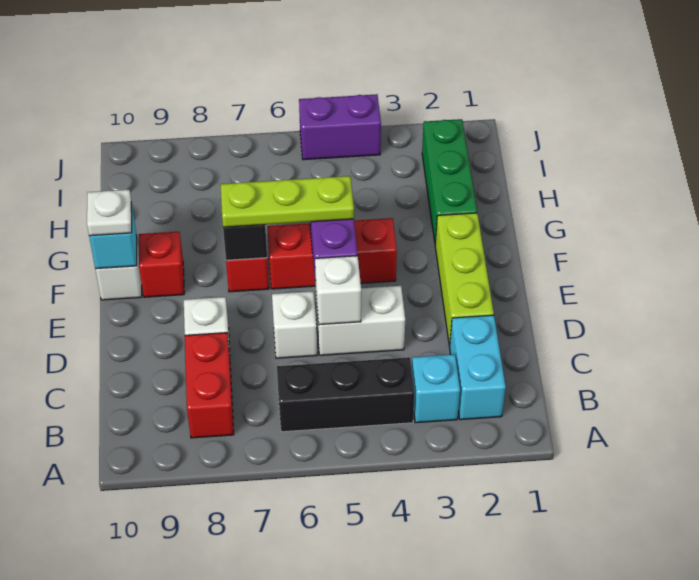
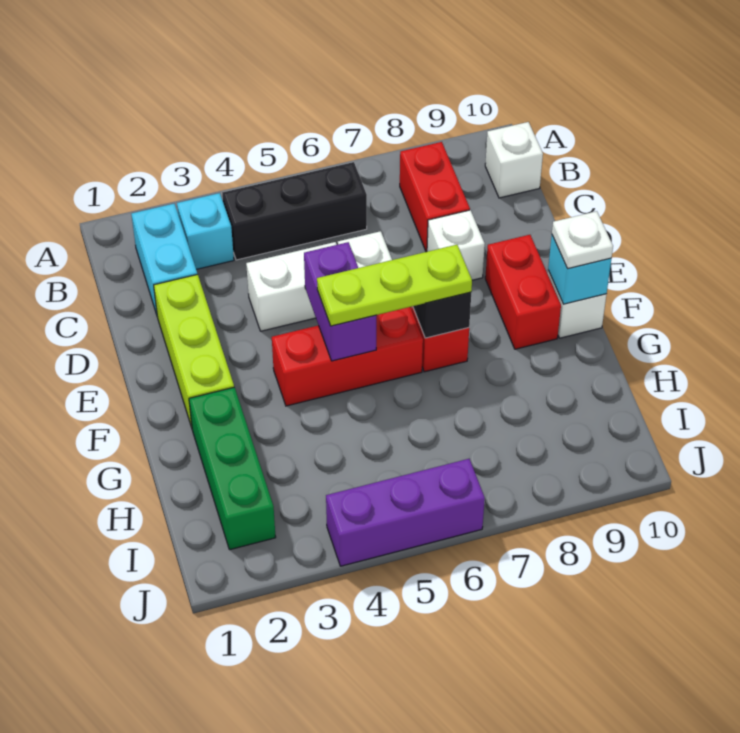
white 1x1 brick [315,256,361,325] -> white 1x1 brick moved to [485,122,543,198]
red 1x1 brick [139,232,184,297] -> red 1x2 brick [485,235,561,349]
purple 1x2 brick [299,94,381,160] -> purple 1x3 brick [326,459,485,566]

